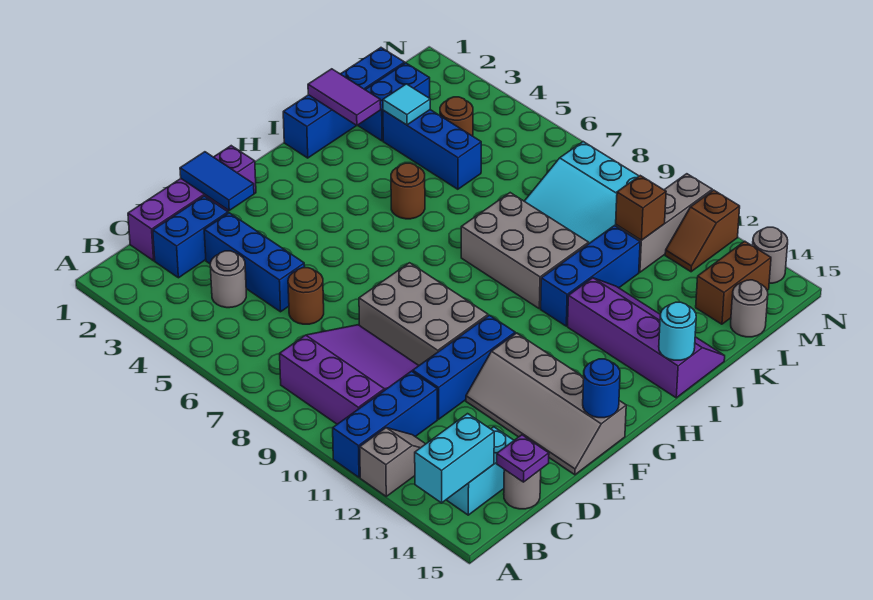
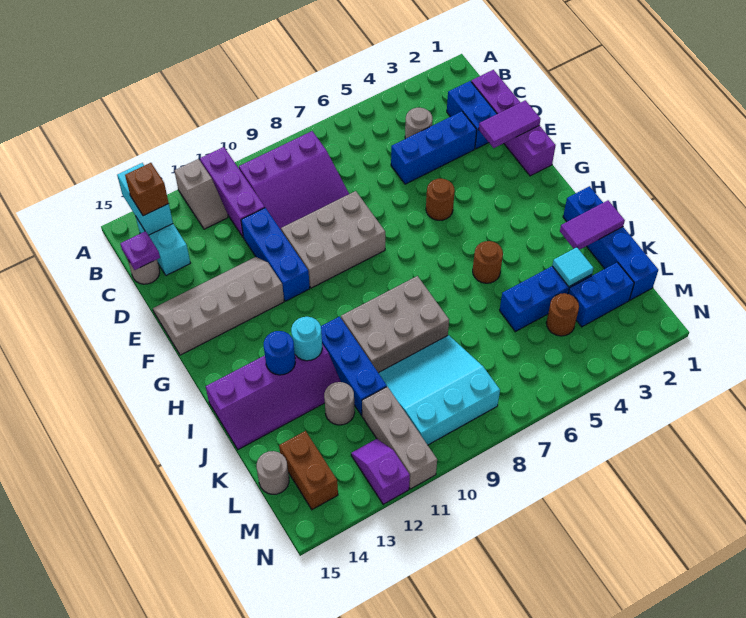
blue 1x3 brick [333,371,437,477] -> purple 1x3 brick [200,147,265,237]
brown 1x1 round brick [288,268,324,324] -> brown 1x1 round brick moved to [426,179,455,220]
blue 1x2 tile [180,152,254,210] -> purple 1x2 tile [479,100,541,148]
blue 1x1 round brick [583,359,620,418] -> blue 1x1 round brick moved to [264,331,295,375]
cyan 1x1 round brick [659,302,696,360] -> cyan 1x1 round brick moved to [291,317,322,361]
blue 1x2 brick [358,63,430,141] -> blue 1x2 brick turned to [568,262,634,327]
brown 1x1 brick [616,176,666,240] -> brown 1x1 brick moved to [125,163,169,216]
brown 1x2 slope [665,190,740,272] -> purple 1x2 slope [351,439,410,504]
grey 1x1 round brick [753,227,788,283] -> grey 1x1 round brick moved to [324,382,355,425]

